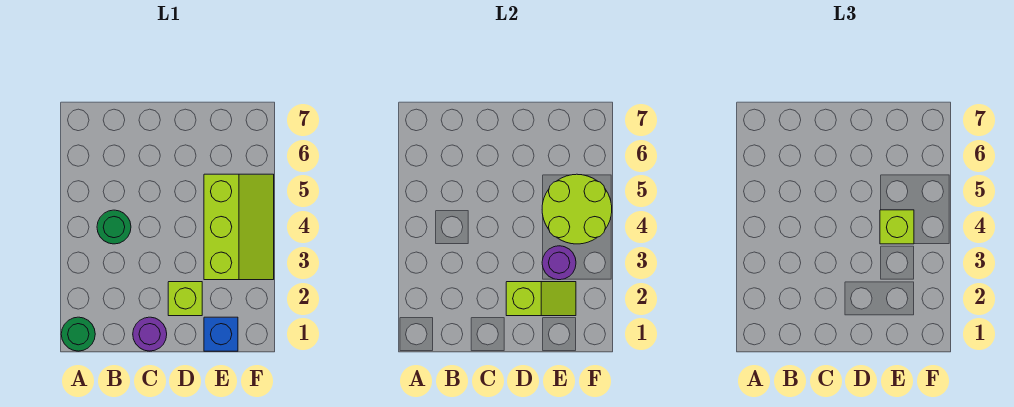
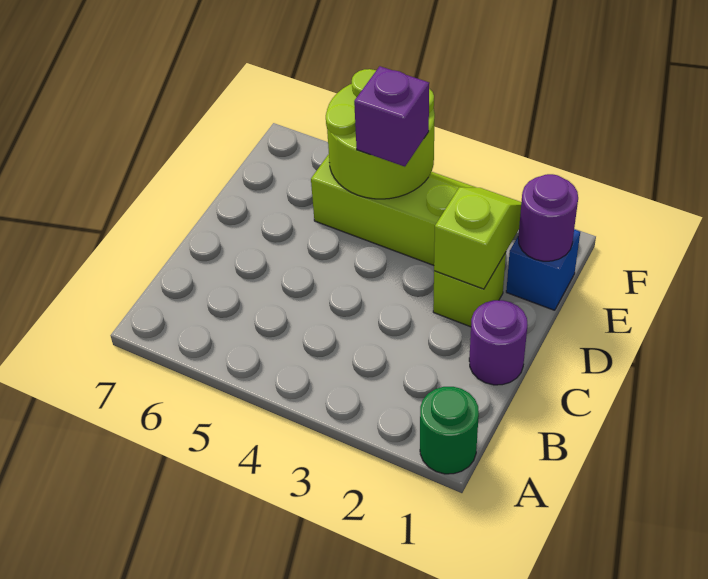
green 1x1 round brick [97,210,131,244] -> none
purple 1x1 round brick [542,246,576,280] -> purple 1x1 round brick moved to [518,174,578,261]
lime 1x1 brick [880,210,914,244] -> purple 1x1 brick [354,66,429,167]

